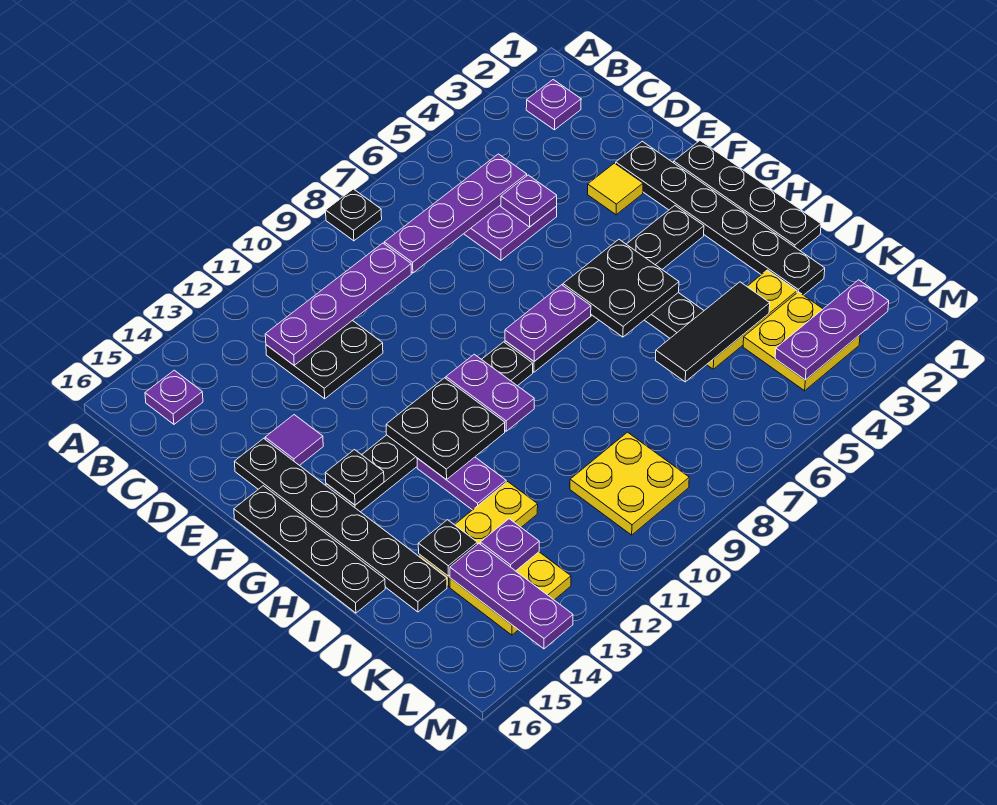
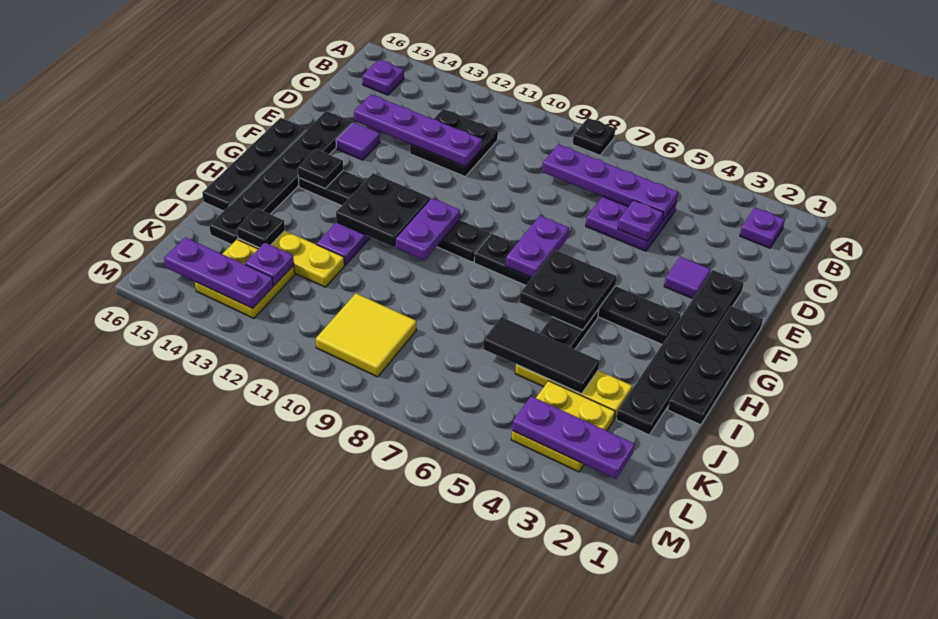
purple 1x4 plate [265,243,411,365] -> purple 1x4 plate moved to [354,94,482,167]
yellow 1x1 tile [588,163,643,215] -> purple 1x1 tile [664,257,711,299]
purple 1x2 plate [505,285,591,361] -> purple 1x2 plate turned to [506,216,569,278]
yellow 2x2 plate [570,432,689,535] -> yellow 2x2 tile [316,294,416,377]
purple 1x3 plate [450,544,573,649] -> purple 1x3 plate turned to [164,237,273,308]

